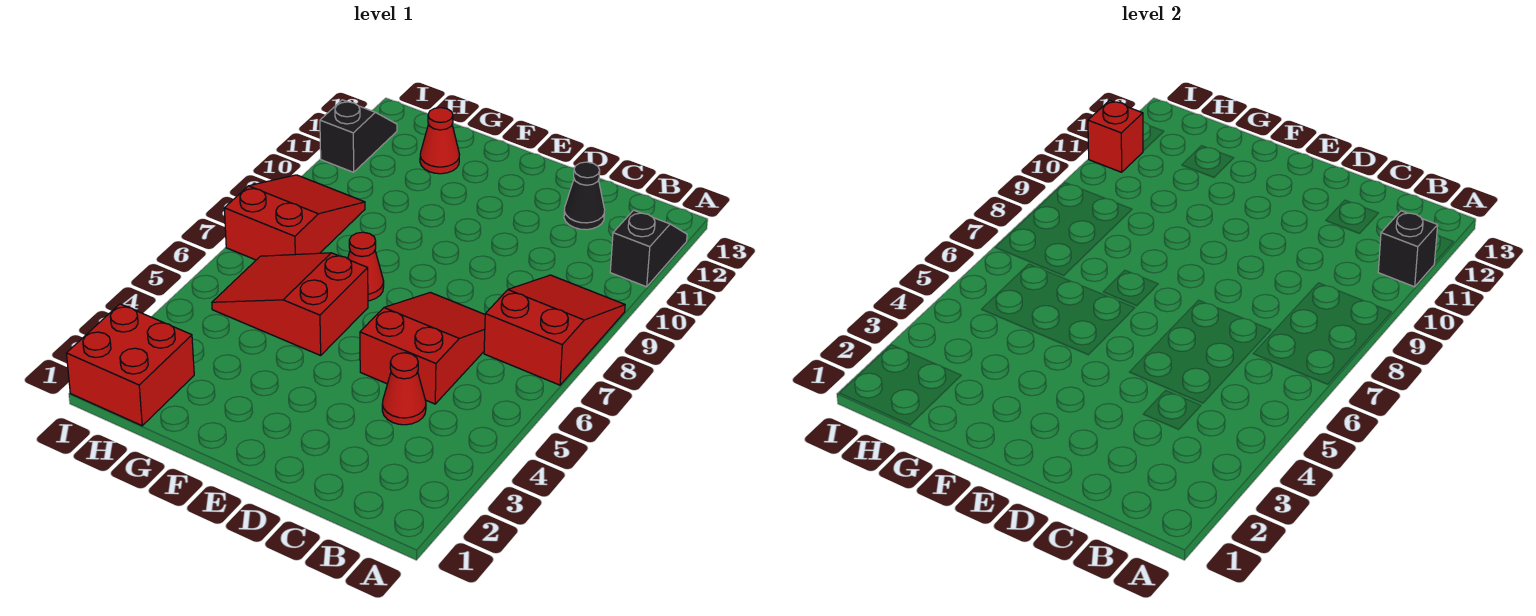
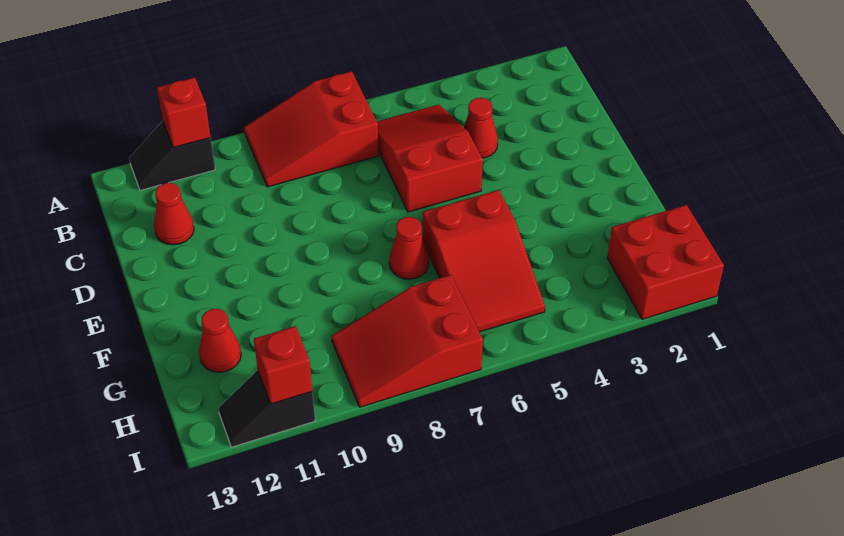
black 1x1 brick [1378,211,1438,287] -> red 1x1 brick [157,77,211,148]
red 2x3 slope [360,292,485,404] -> red 2x3 slope turned to [377,105,483,212]
black 1x1 cone [564,162,605,230] -> red 1x1 cone [154,183,194,245]

